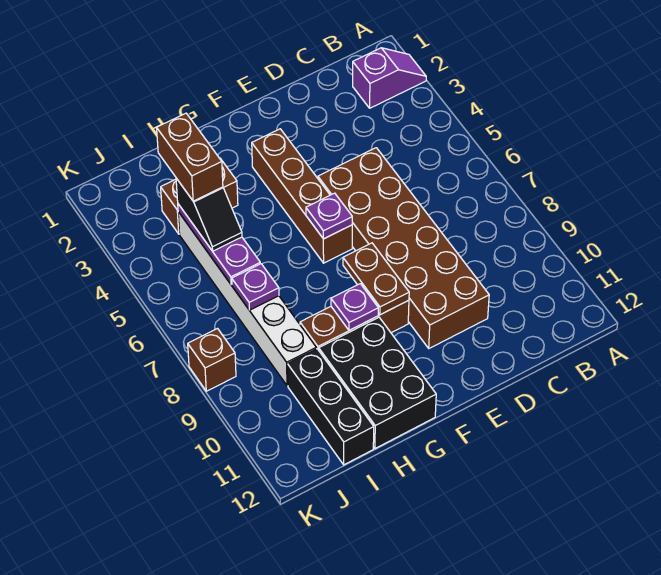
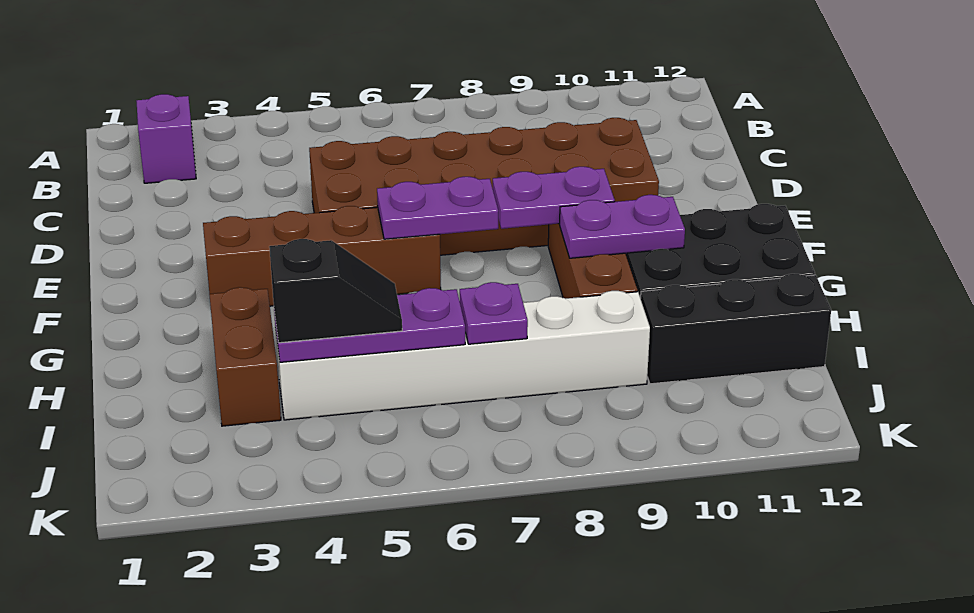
purple 1x1 plate [306,193,352,239] -> purple 1x2 plate [377,177,498,239]
brown 1x2 plate [343,243,409,315] -> purple 1x2 plate [493,167,615,229]
purple 1x1 plate [331,284,378,330] -> purple 1x2 plate [560,195,685,258]
brown 1x2 brick [157,113,223,201] -> none
brown 1x1 brick [188,329,236,391] -> none

